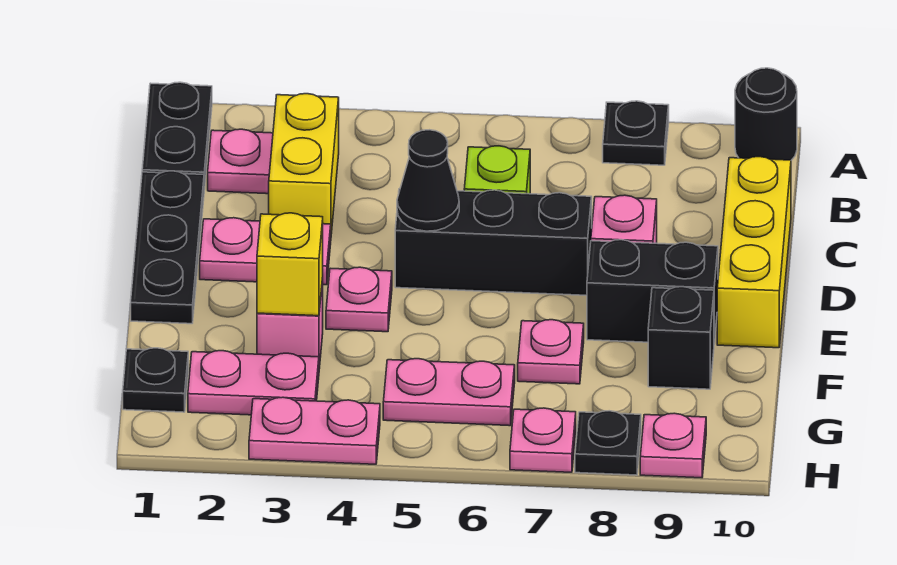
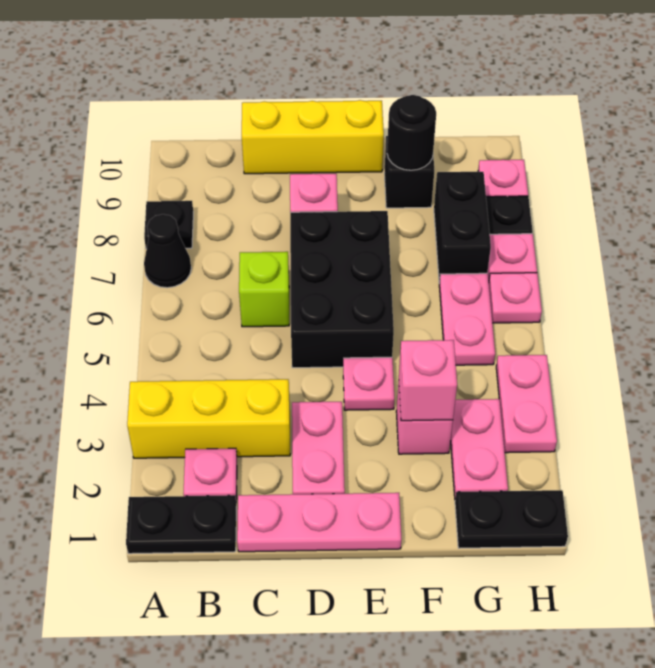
black 1x1 round brick [735,68,797,160] -> black 1x1 round brick moved to [387,95,436,170]
yellow 1x2 brick [269,94,339,234] -> yellow 1x3 brick [127,379,290,458]
black 1x3 plate [131,171,204,324] -> pink 1x3 plate [237,493,401,552]
black 1x3 brick [395,189,592,295] -> black 2x3 brick [290,211,394,368]
black 1x1 cone [397,130,459,231] -> black 1x1 cone moved to [144,214,191,288]
black 1x2 brick [587,240,718,342] -> black 1x2 brick moved to [434,172,491,283]
yellow 1x1 brick [257,213,323,316] -> pink 1x1 brick [399,340,457,421]
pink 1x1 plate [518,320,584,384] -> pink 1x1 plate moved to [489,273,542,323]
black 1x1 plate [123,348,188,412] -> black 1x2 plate [455,490,568,548]

